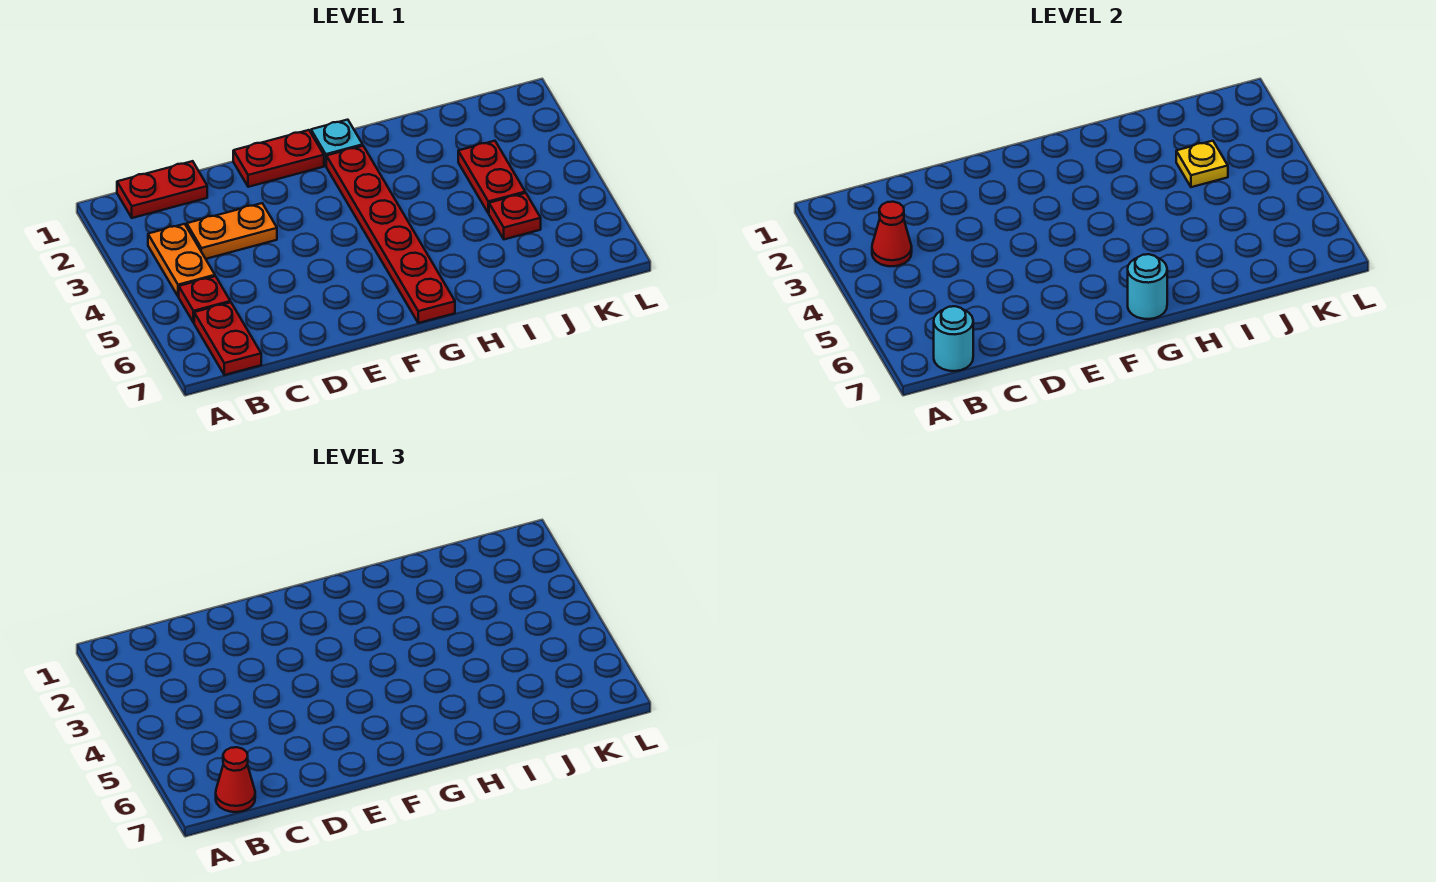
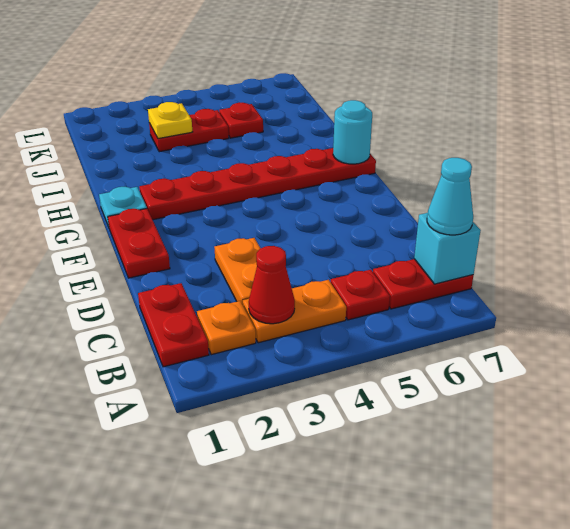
none -> orange 1x1 plate [197,301,256,355]
cyan 1x1 round brick [934,306,973,371] -> cyan 1x1 brick [414,213,481,284]
red 1x1 cone [216,747,255,812] -> cyan 1x1 cone [427,158,473,235]

